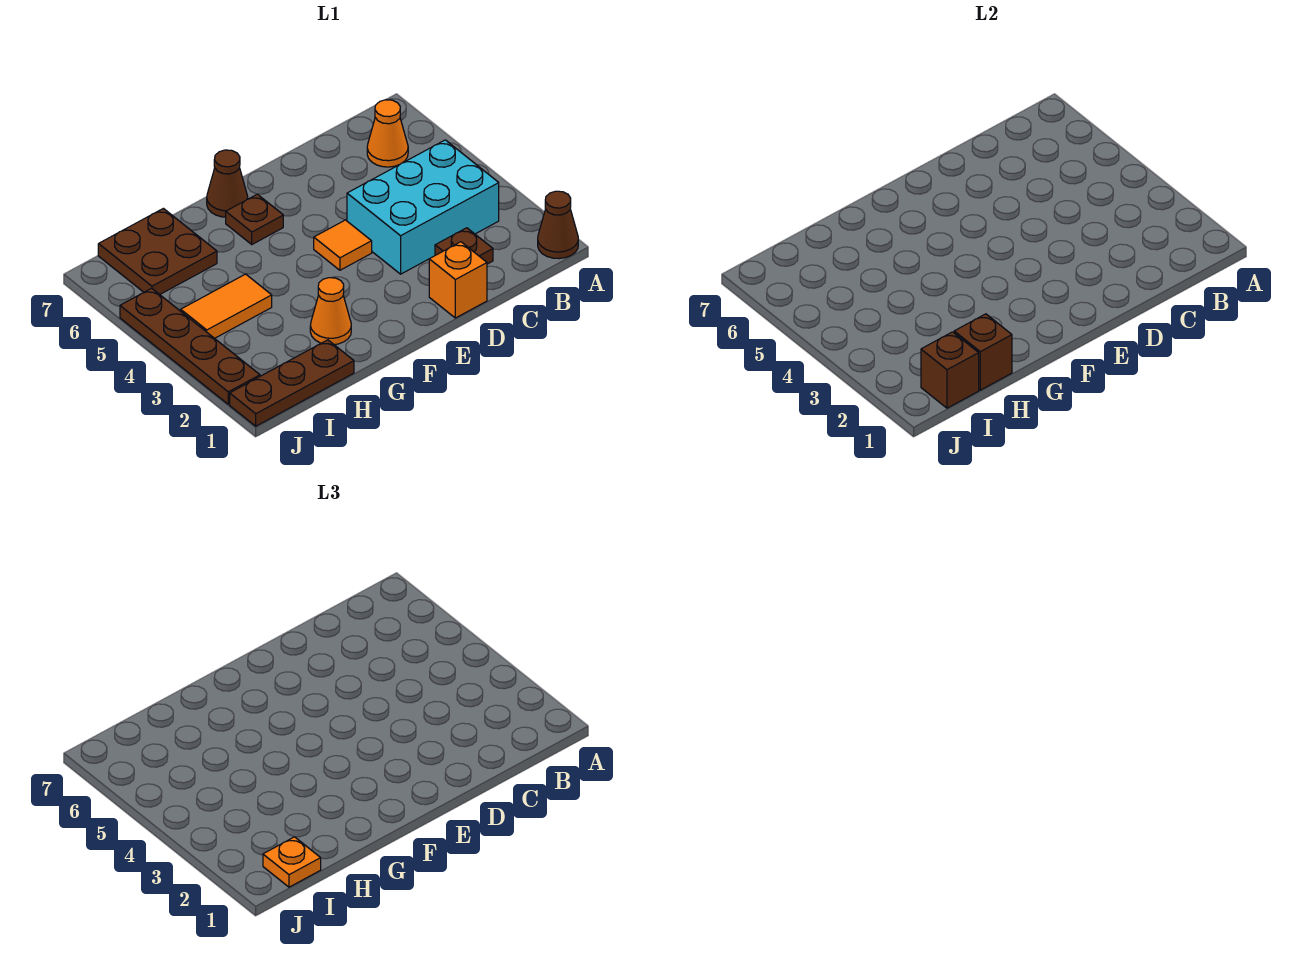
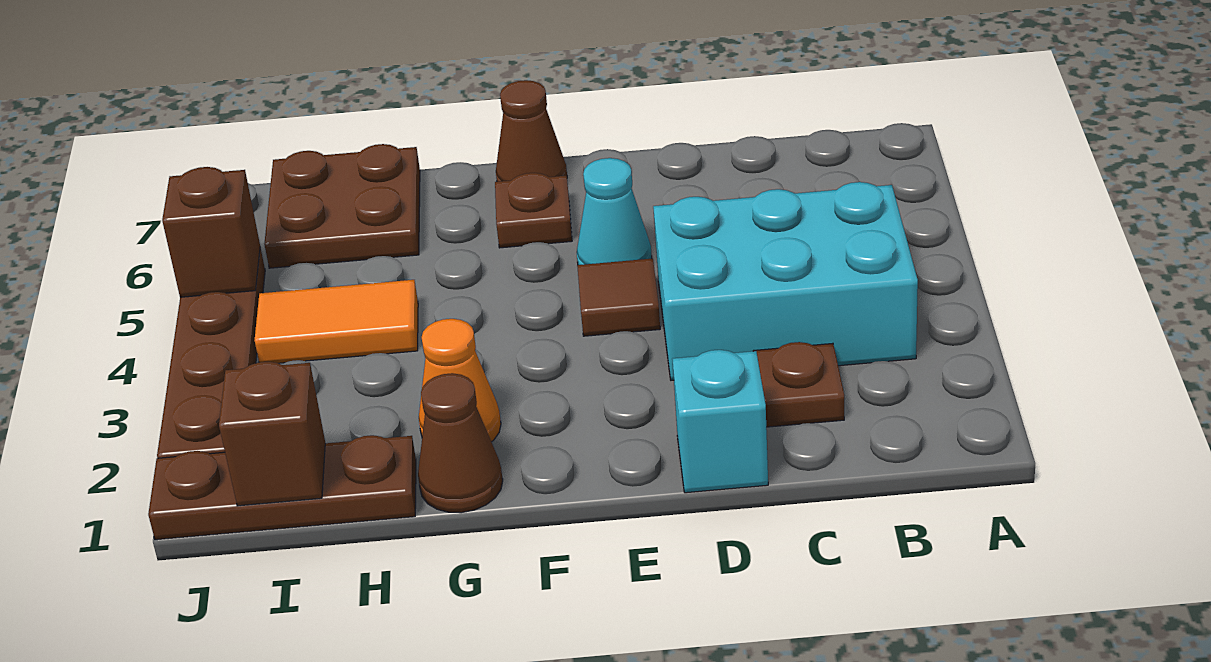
brown 1x1 cone [538,191,578,259] -> brown 1x1 cone moved to [418,373,503,513]
orange 1x1 cone [367,100,408,167] -> none
orange 1x1 brick [429,242,487,318] -> cyan 1x1 brick [673,350,768,493]
orange 1x1 tile [314,220,372,270] -> brown 1x1 tile [577,258,660,336]
none -> cyan 1x1 cone [577,158,652,265]
brown 1x1 brick [954,314,1012,390] -> brown 1x1 brick moved to [162,167,260,297]
orange 1x1 plate [263,837,321,887] -> none

